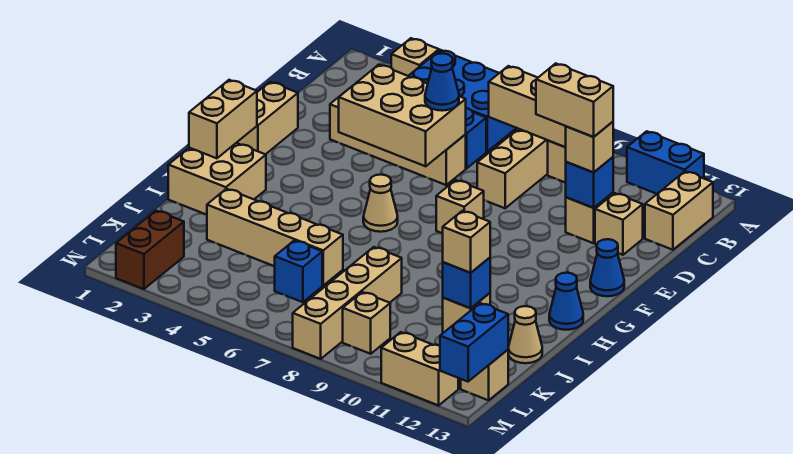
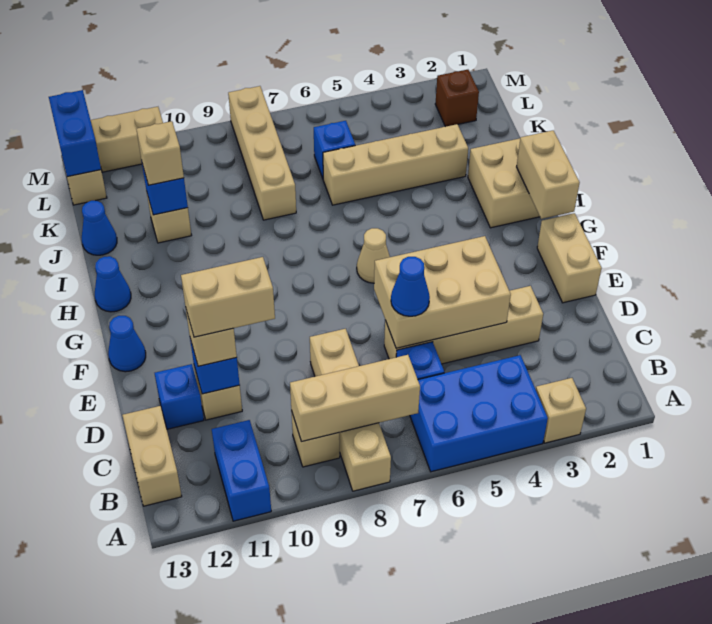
blue 1x2 brick [627,131,704,194] -> blue 1x2 brick turned to [212,420,271,521]
tan 1x1 brick [595,193,643,255] -> blue 1x1 brick [155,364,204,429]
tan 1x1 brick [436,180,484,233] -> none
tan 1x1 cone [508,306,542,363] -> blue 1x1 cone [82,201,117,255]
brown 1x2 brick [116,211,184,289] -> brown 1x1 brick [435,70,479,127]
tan 1x1 brick [343,292,390,354] -> none

